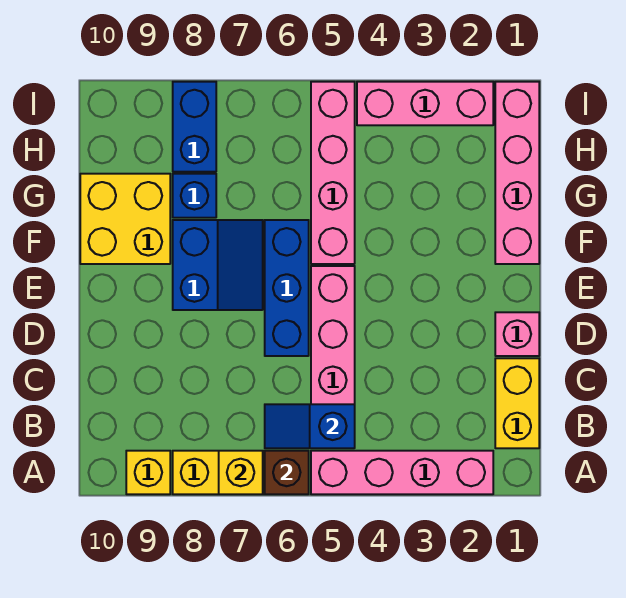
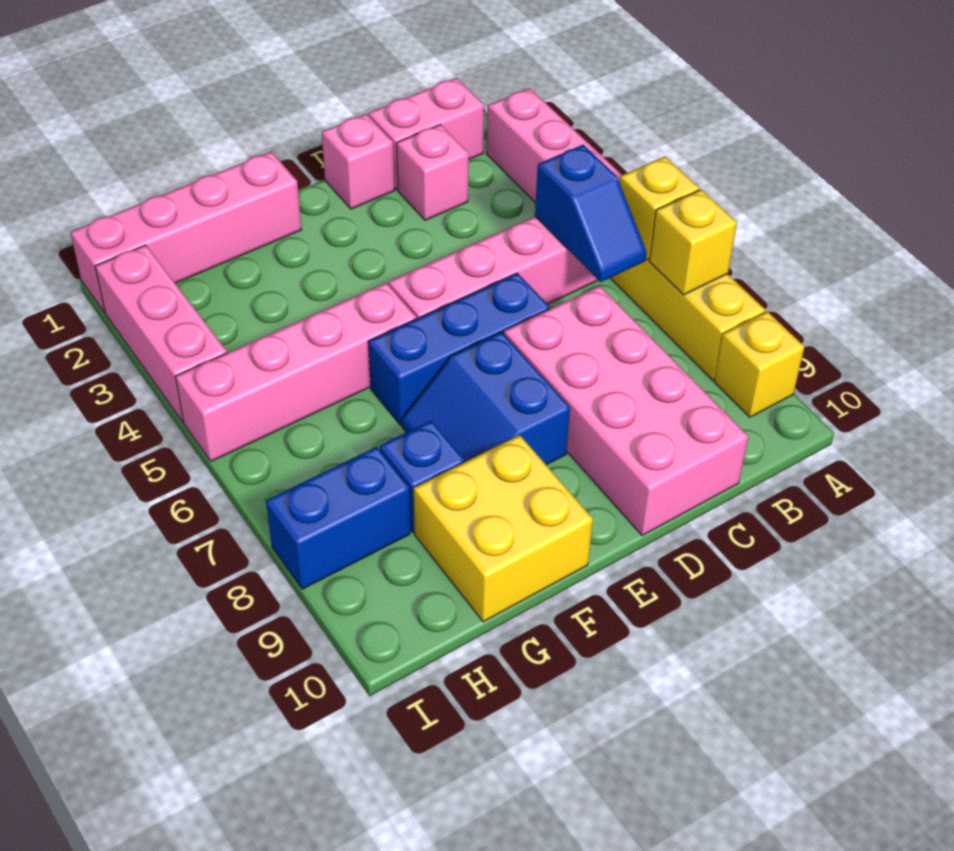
brown 1x1 brick [265,451,309,494] -> yellow 1x1 brick [619,156,699,260]
yellow 1x2 brick [495,358,539,448] -> pink 1x2 brick [368,78,484,190]
none -> pink 1x1 brick [397,125,469,220]
none -> pink 2x4 brick [504,286,749,536]
blue 2x2 slope [173,220,263,310] -> blue 2x2 slope turned to [402,332,570,465]

